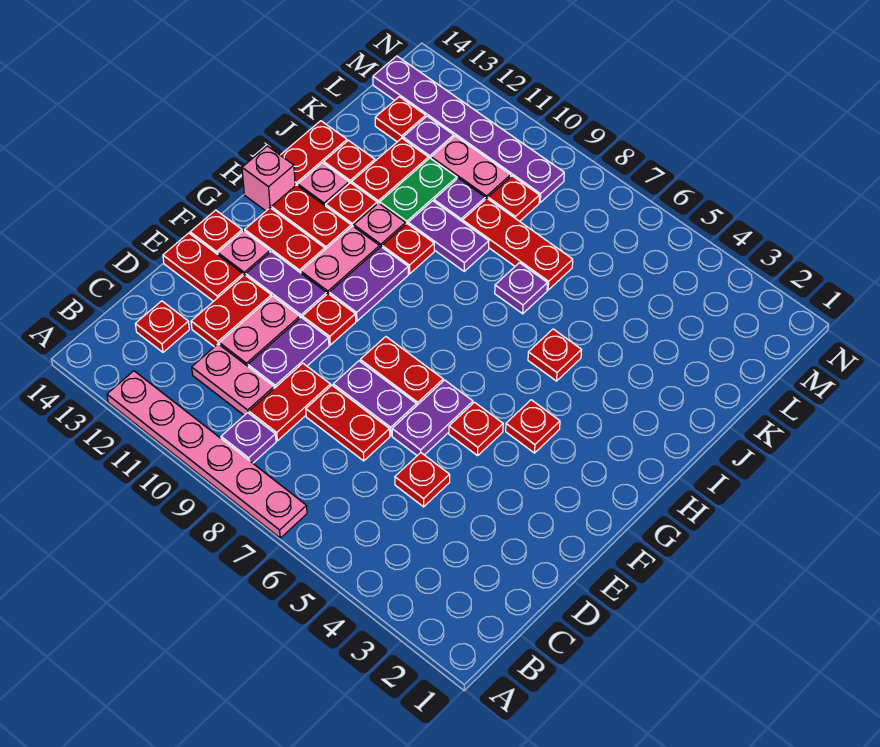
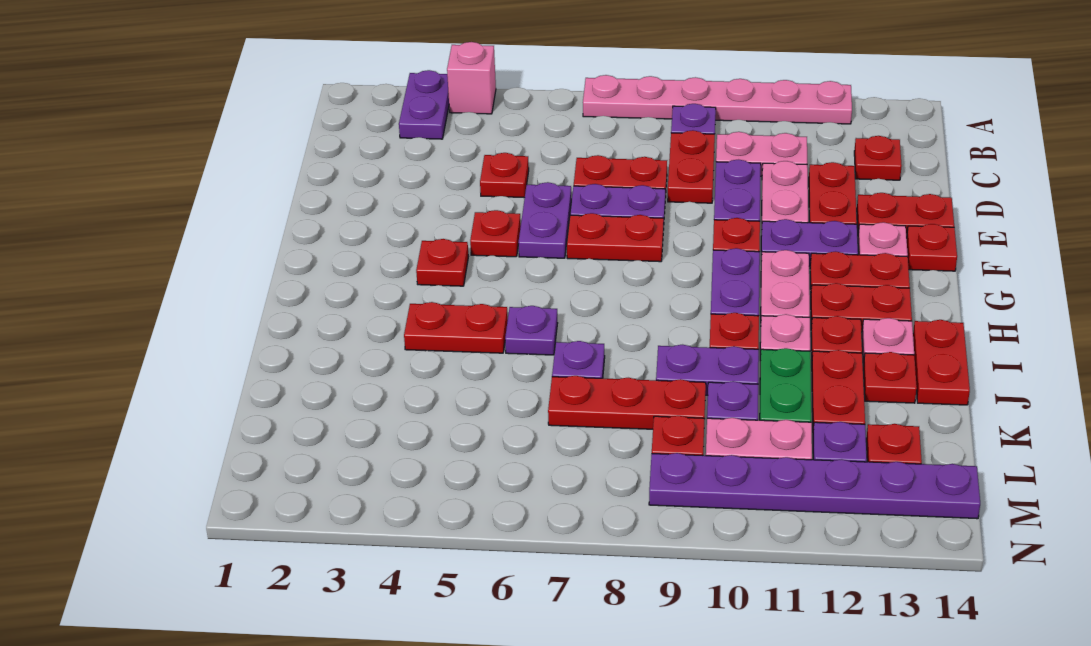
none -> purple 1x2 plate [399,70,449,139]
pink 1x1 brick [242,146,295,211] -> pink 1x1 brick moved to [447,42,496,114]
red 1x1 plate [528,329,582,381] -> red 1x2 plate [404,302,508,353]
none -> purple 1x1 plate [505,306,558,355]

